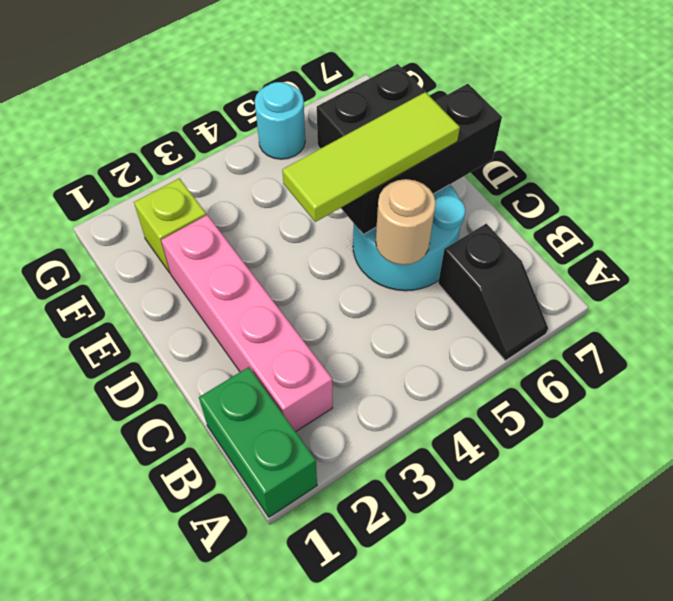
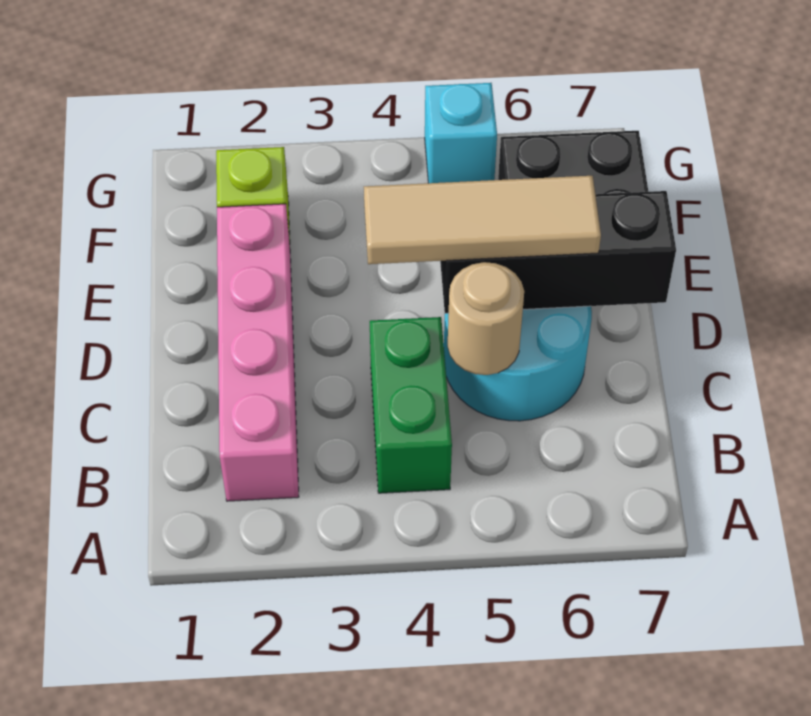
green 1x2 brick [199,367,317,517] -> green 1x2 brick moved to [370,317,452,493]
black 1x2 slope [438,224,548,361] -> none
lime 1x3 tile [282,92,460,222] -> tan 1x3 tile [364,176,601,264]
cyan 1x1 round brick [255,82,305,159] -> cyan 1x1 brick [425,83,497,183]

